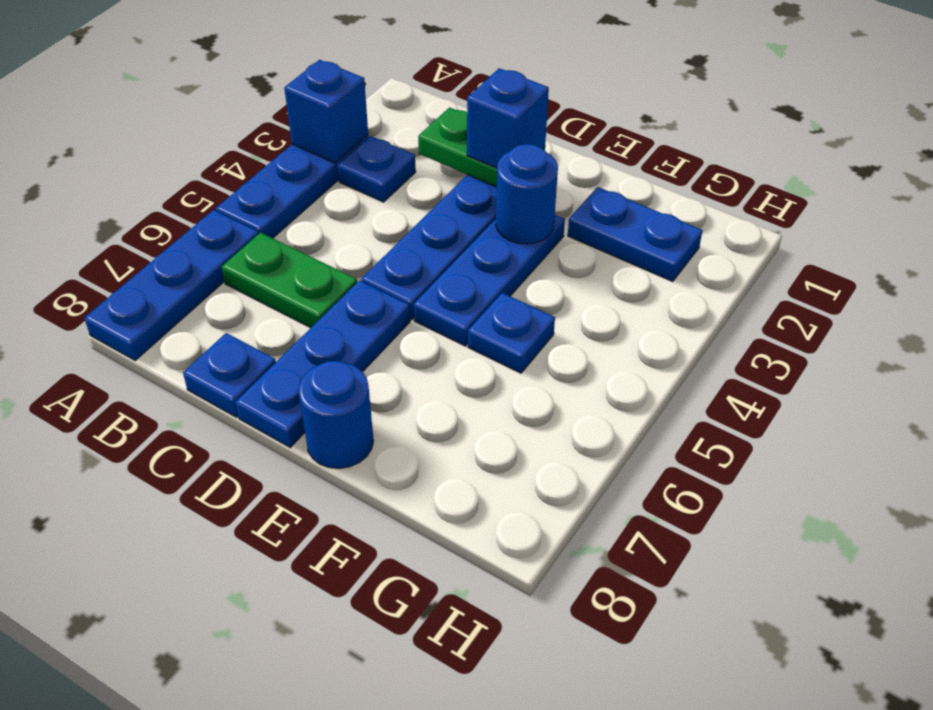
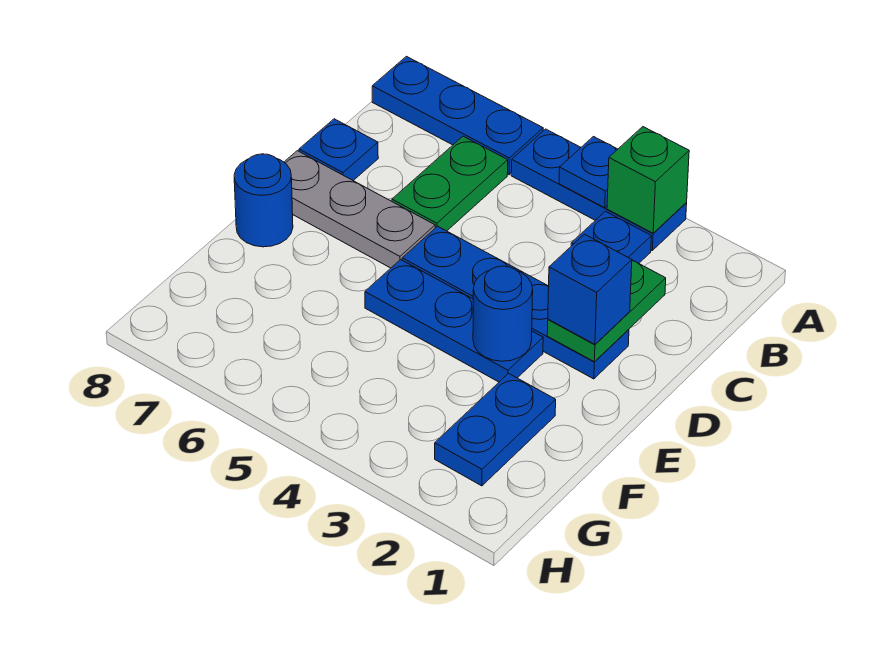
blue 1x1 brick [284,60,368,163] -> green 1x1 brick [607,127,689,233]
blue 1x3 plate [236,281,410,447] -> grey 1x3 plate [284,151,435,268]
blue 1x1 plate [468,293,555,373] -> blue 1x1 plate moved to [559,137,618,208]

